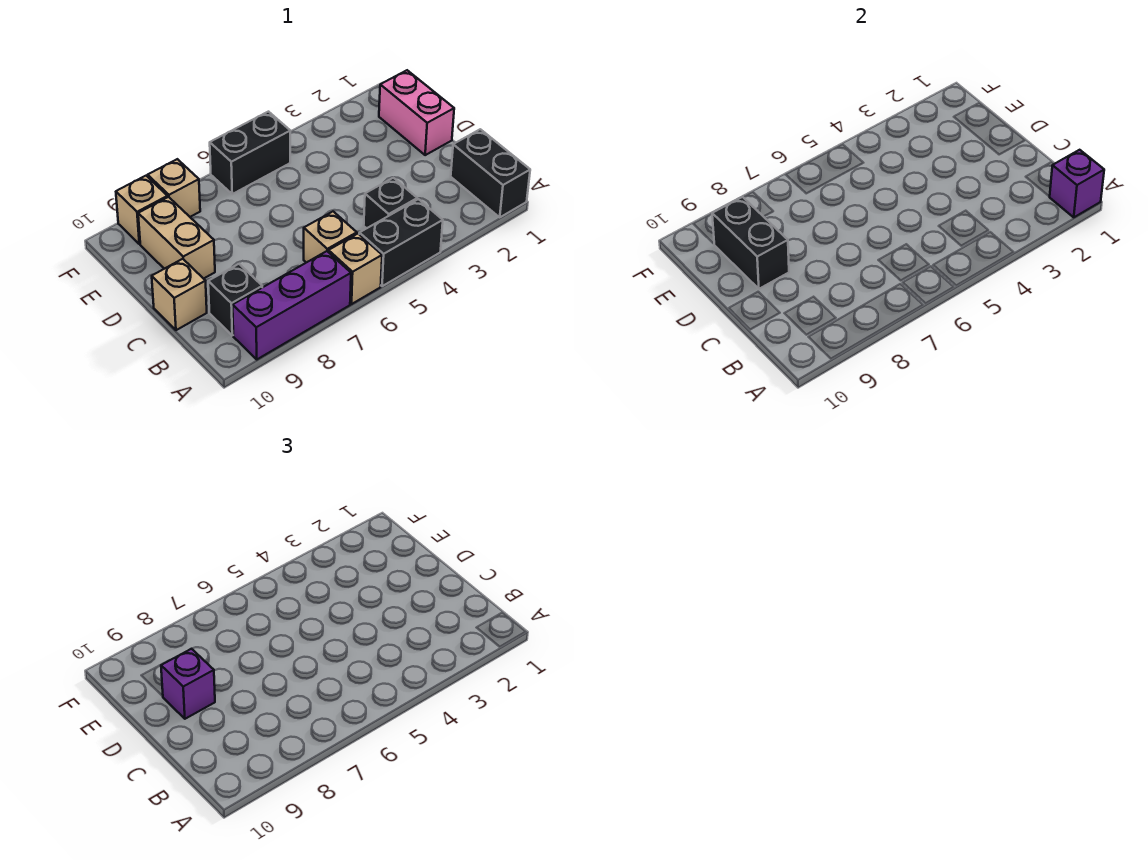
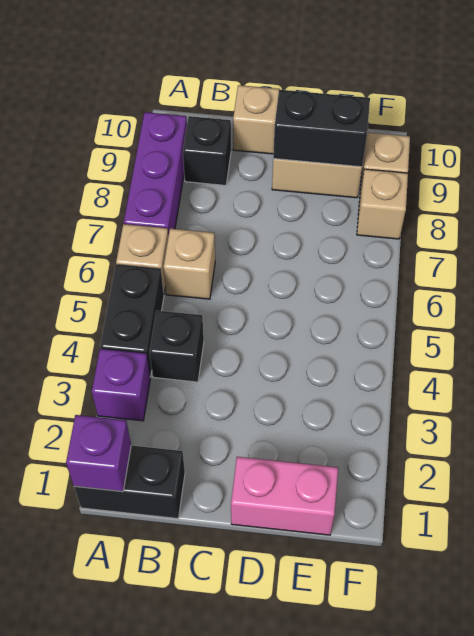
purple 1x1 brick [161,649,215,719] -> purple 1x1 brick moved to [92,349,150,421]
black 1x2 brick [210,112,290,194] -> none

